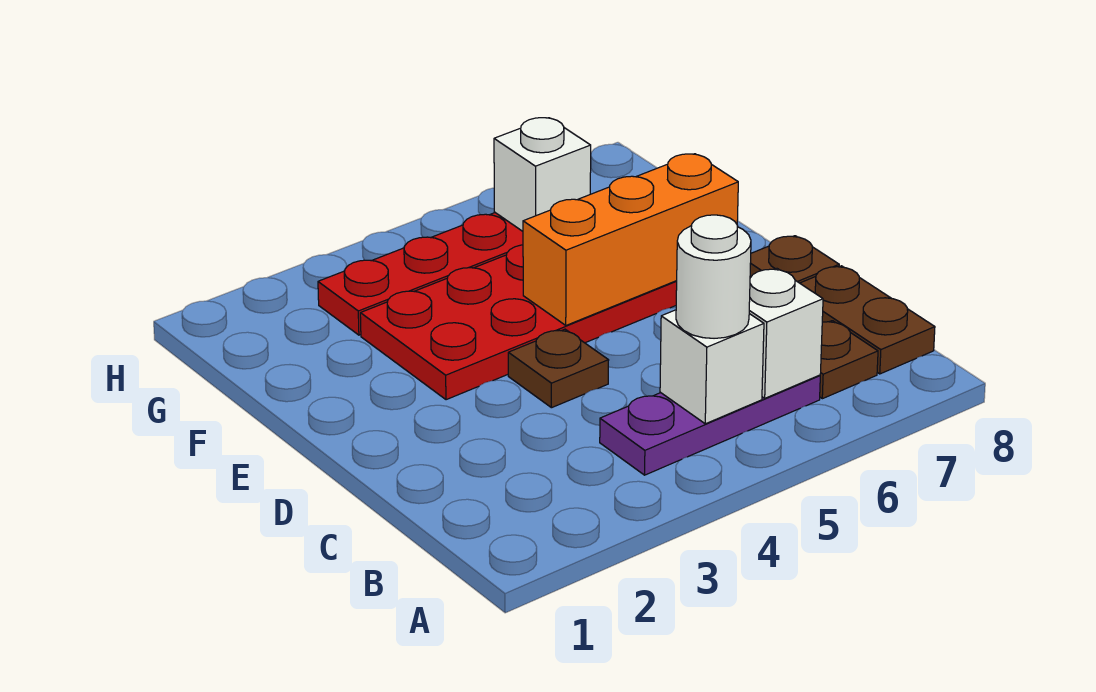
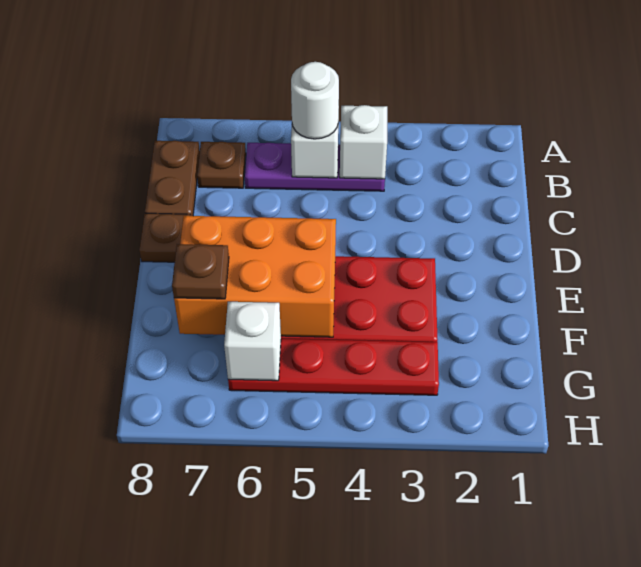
white 1x1 brick [749,269,823,398] -> white 1x1 brick moved to [340,105,387,179]
brown 1x1 plate [508,329,609,408] -> brown 1x1 plate moved to [172,244,229,299]
orange 1x3 brick [523,154,738,325] -> orange 2x3 brick [174,216,336,337]

